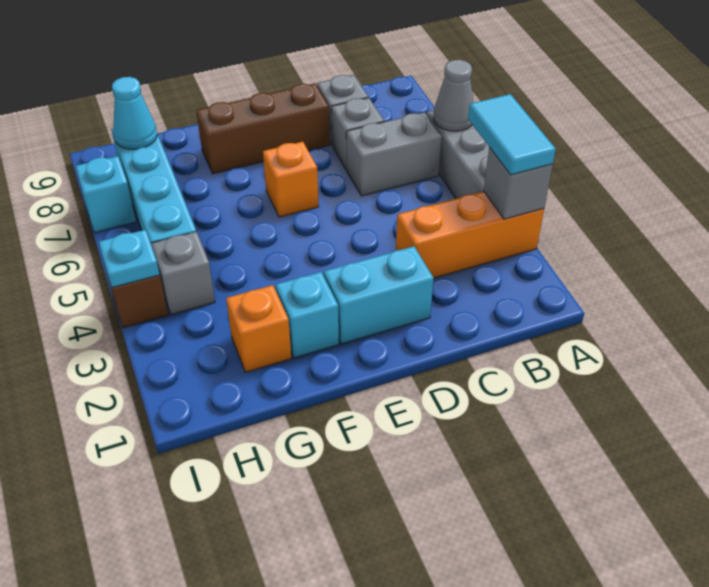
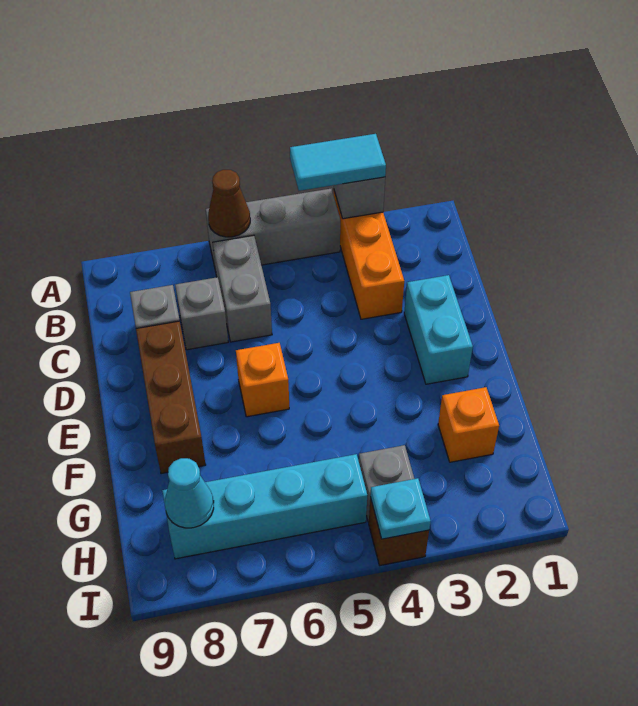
grey 1x1 cone [433,60,474,131] -> brown 1x1 cone [208,170,250,237]
cyan 1x1 brick [276,272,339,358] -> none
cyan 1x1 brick [75,156,136,233] -> none

